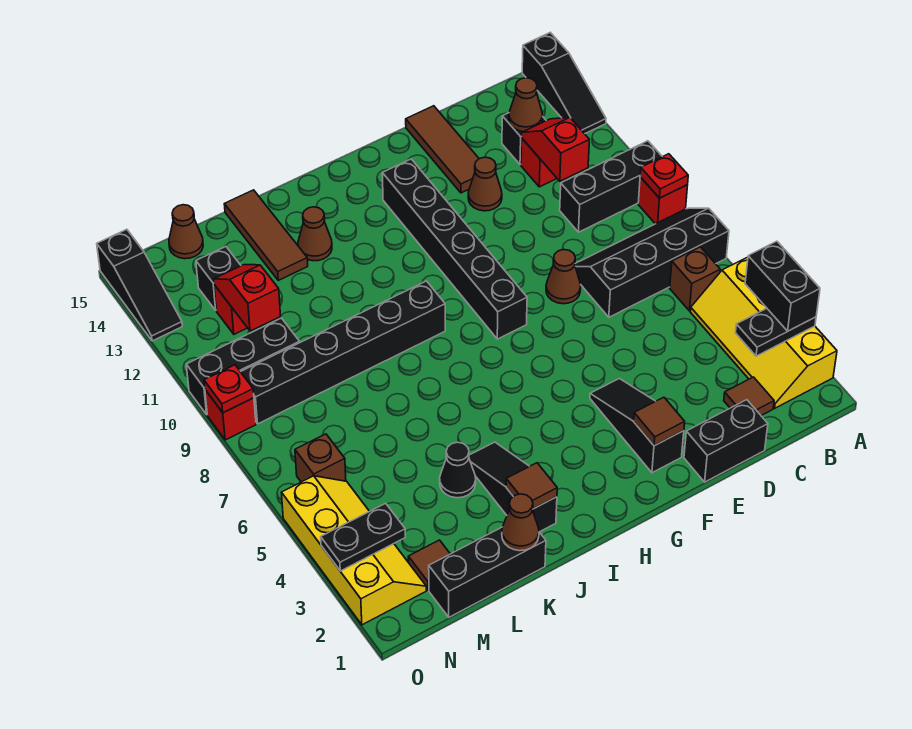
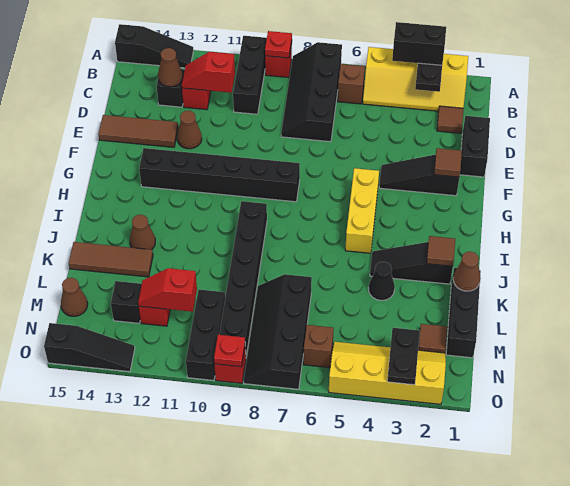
brown 1x1 cone [546,249,581,304] -> none
none -> yellow 1x3 brick [345,168,379,253]
none -> black 2x4 slope [244,274,312,389]

